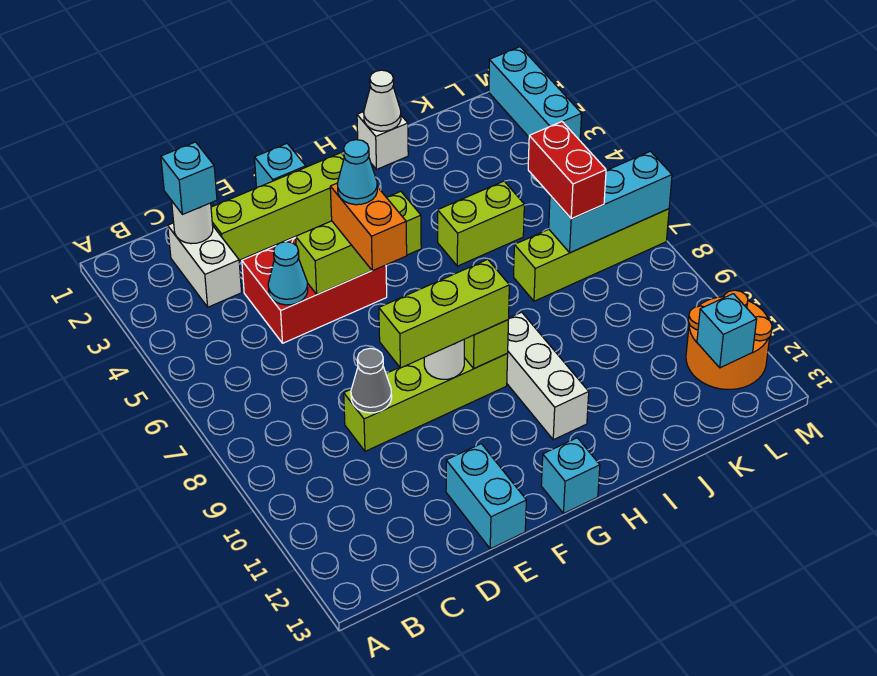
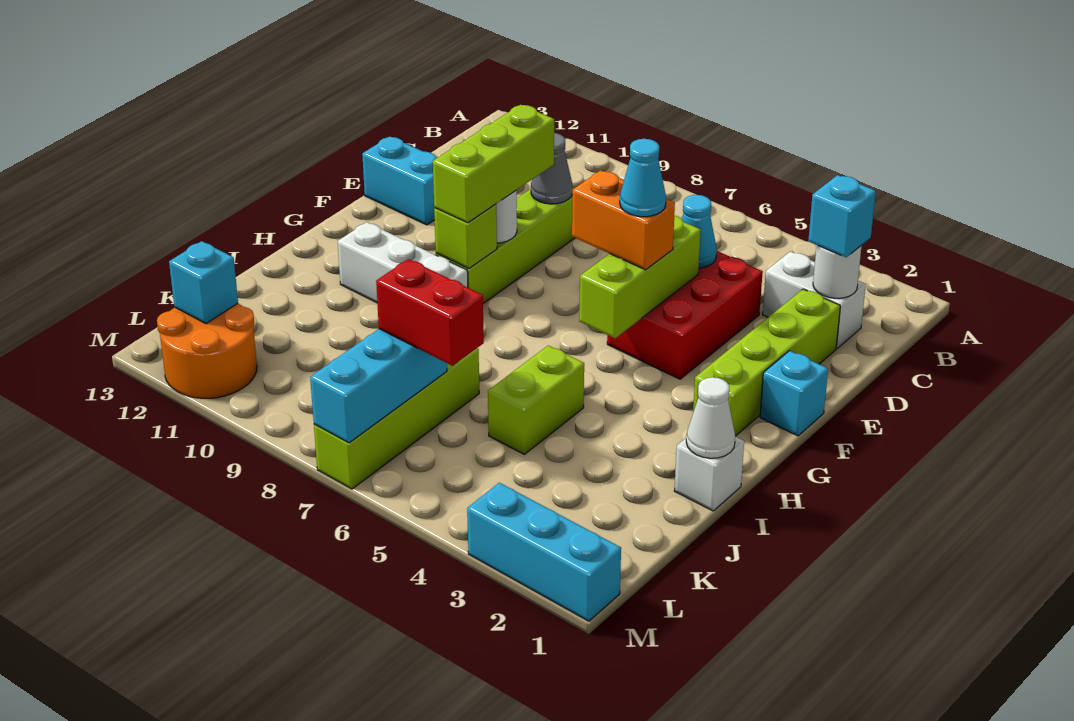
cyan 1x1 brick [541,438,600,513] -> none

